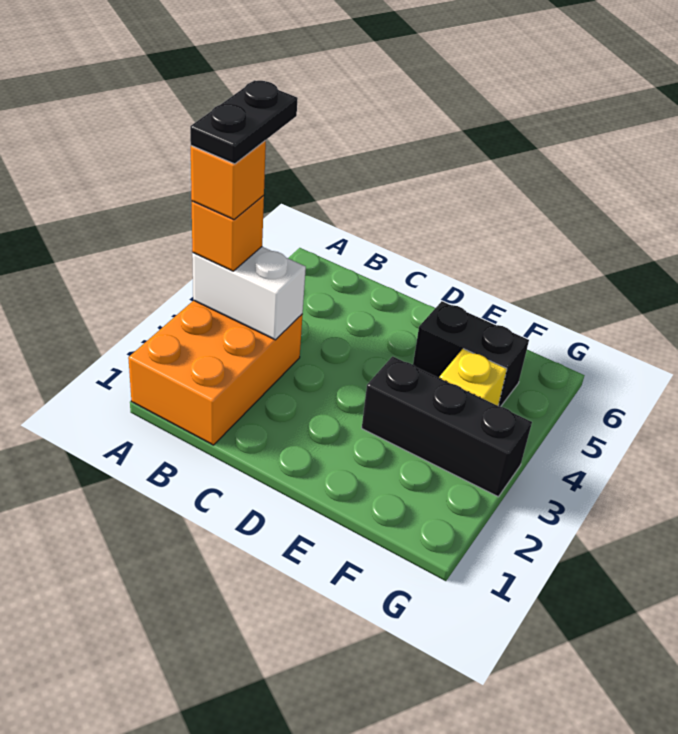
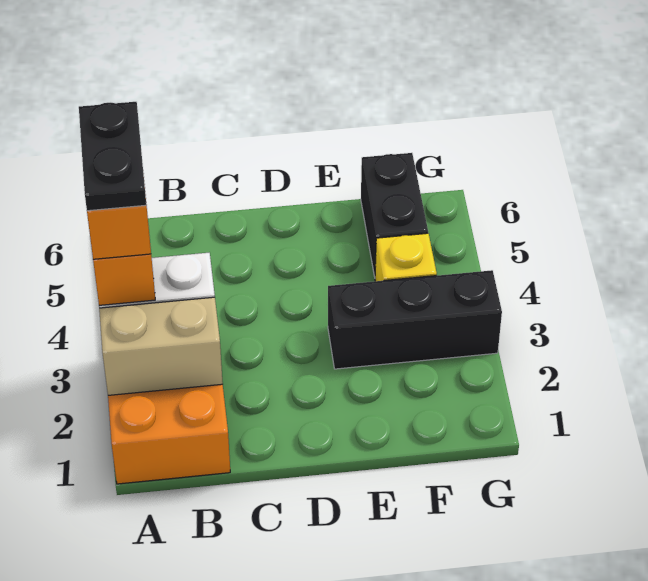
none -> tan 1x2 brick [99,297,223,395]
black 1x2 brick [413,301,529,407] -> black 1x2 brick turned to [361,153,428,276]

